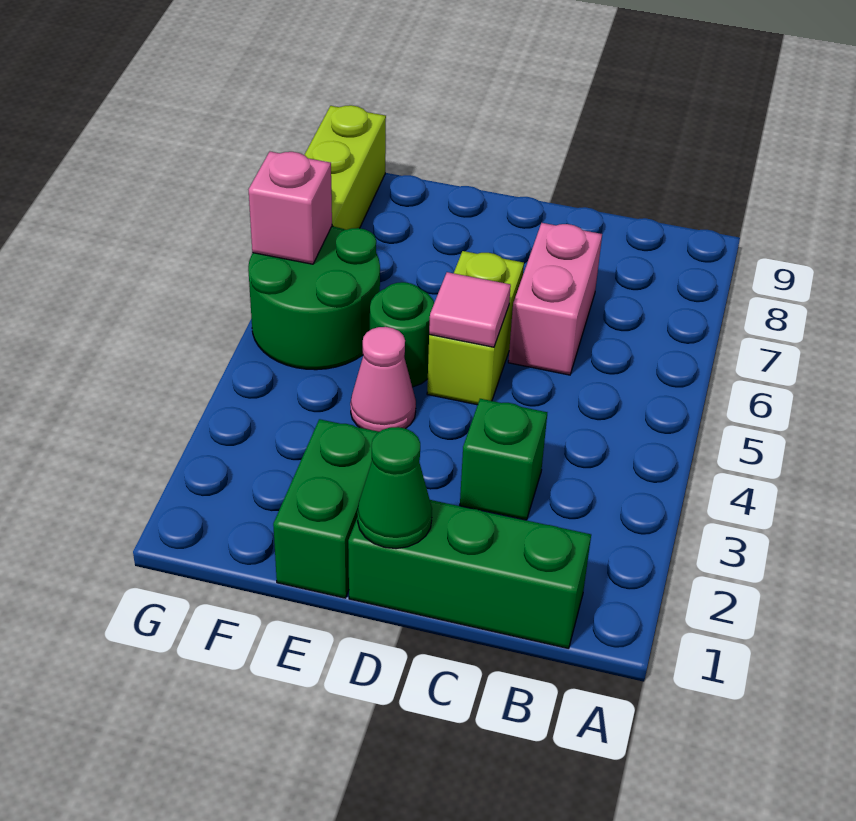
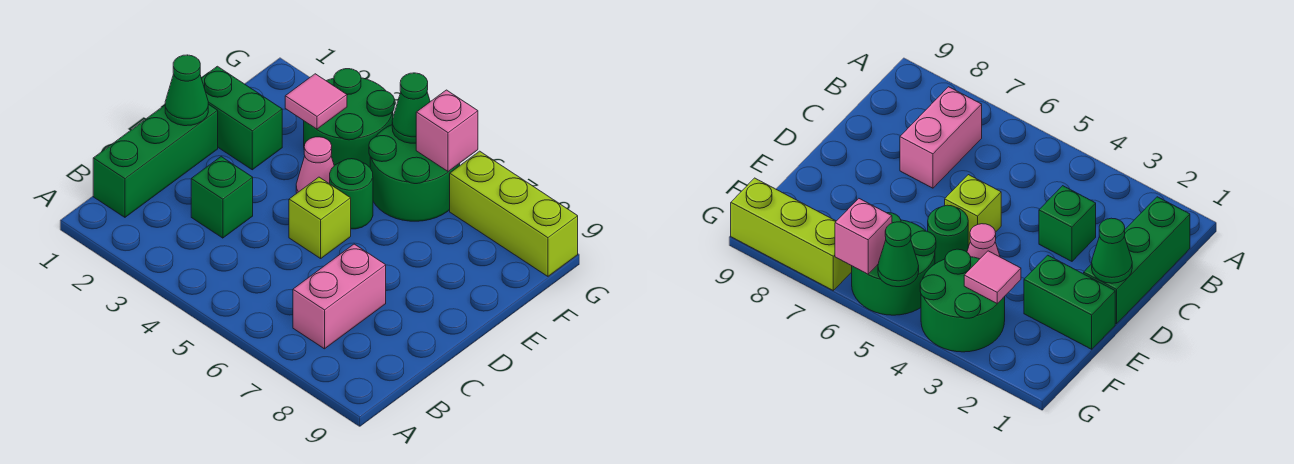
pink 1x2 brick [508,223,602,375] -> pink 1x2 brick turned to [293,244,386,349]
lime 1x2 brick [427,251,524,405] -> lime 1x1 brick [289,177,351,258]
pink 1x1 tile [429,272,511,347] -> pink 1x1 tile moved to [285,74,347,129]
none -> green 2x2 round brick [304,69,394,167]
none -> green 1x1 cone [392,73,430,143]

